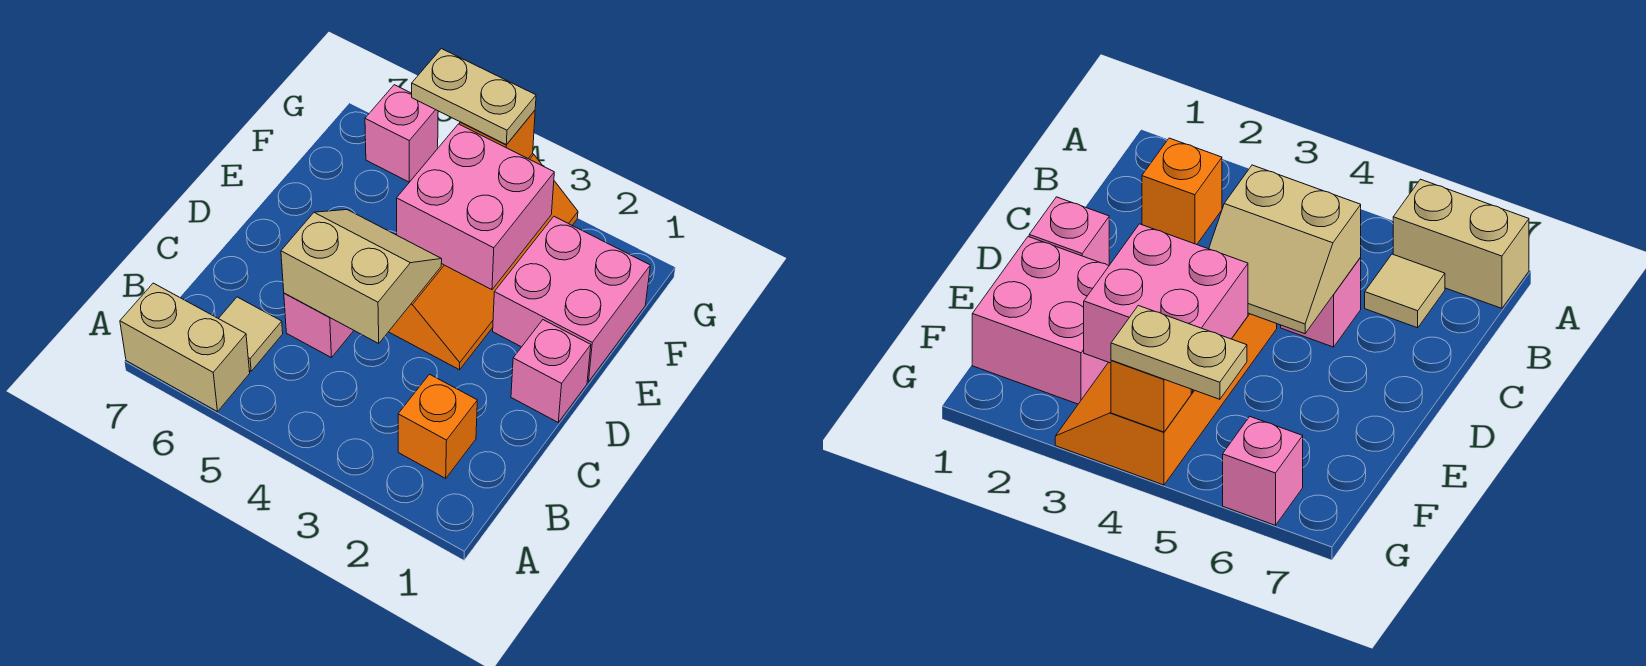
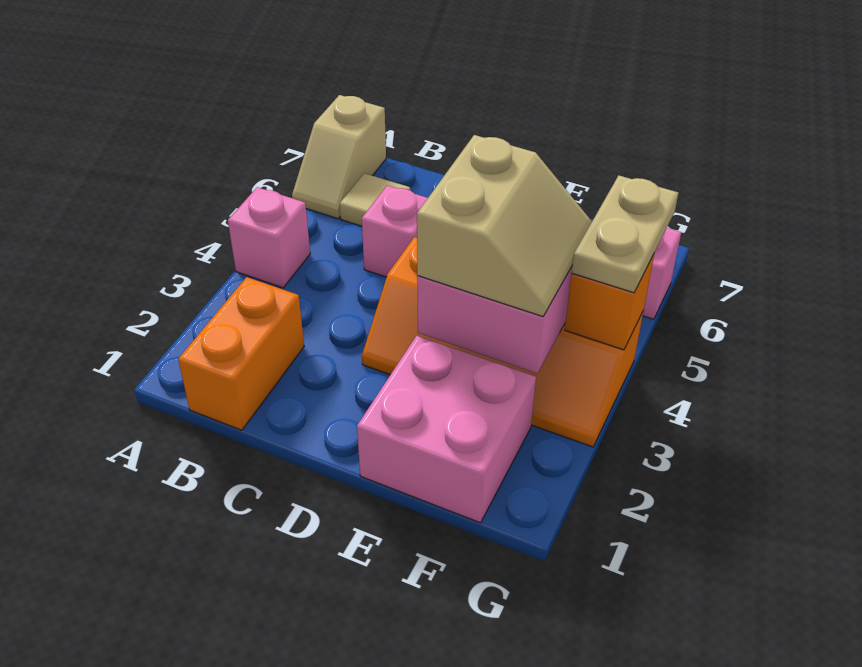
tan 1x2 brick [120,283,250,412] -> tan 1x2 slope [292,95,386,219]
orange 1x1 brick [398,374,477,478] -> orange 1x2 brick [178,277,304,430]
tan 2x2 slope [281,210,442,343] -> tan 2x2 slope moved to [417,135,592,317]
pink 1x1 brick [511,320,591,422] -> pink 1x1 brick moved to [228,187,310,288]

